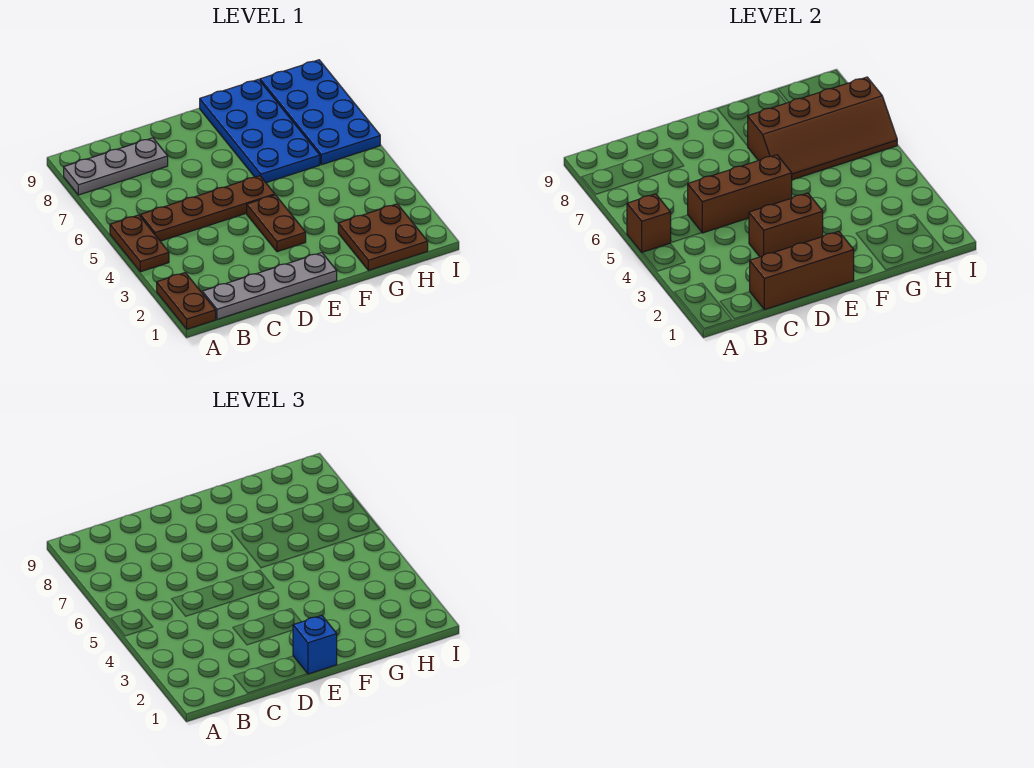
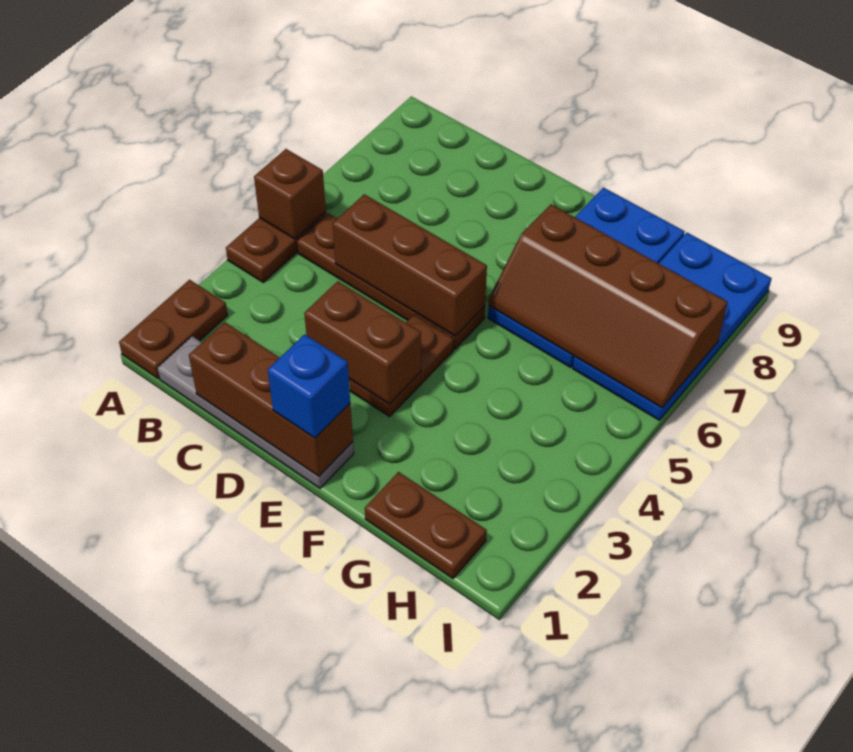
grey 1x3 plate [64,138,168,195] -> none
brown 2x2 plate [338,204,428,270] -> brown 1x2 plate [365,472,487,578]

